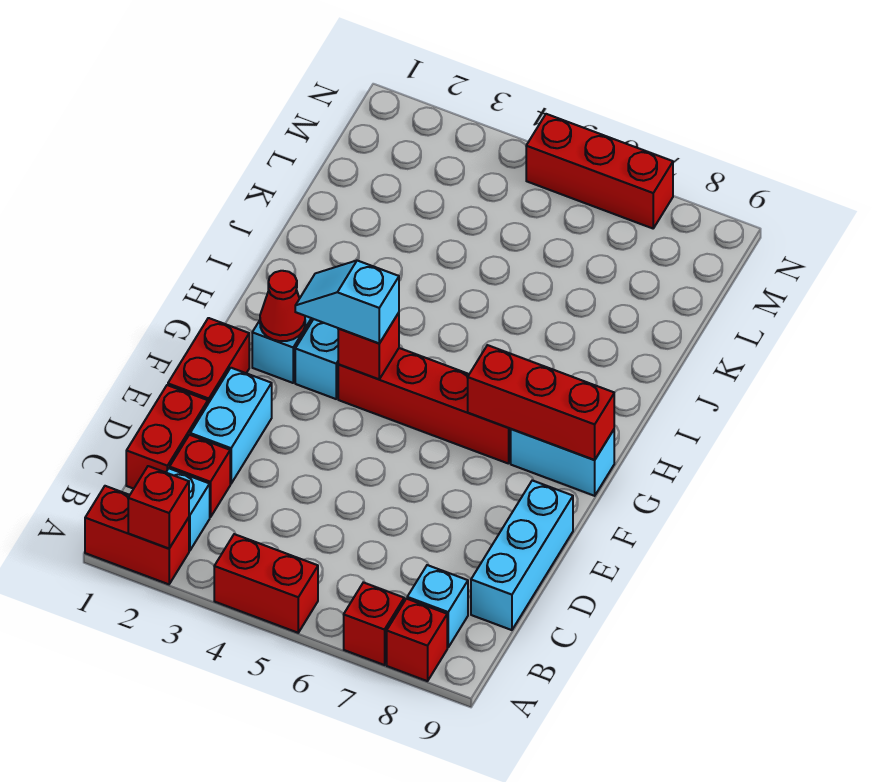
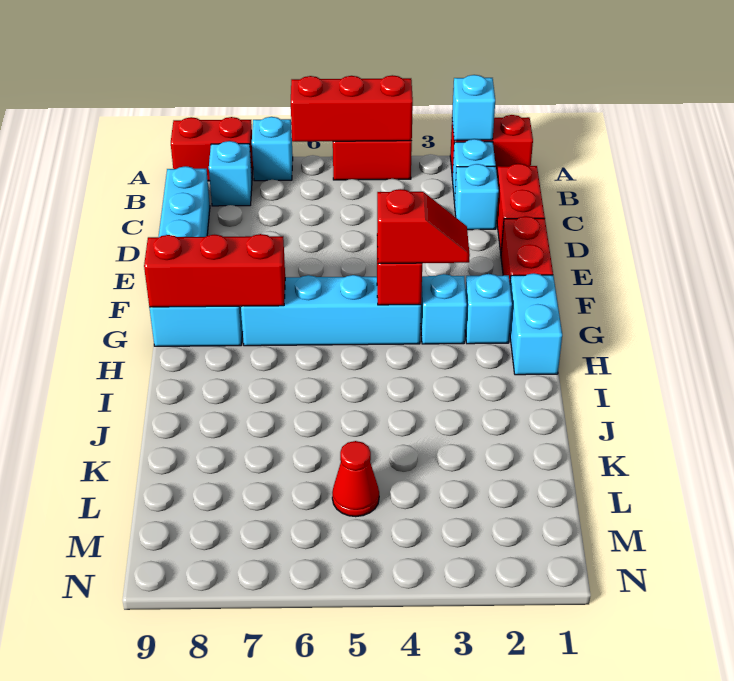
red 1x1 brick [128,466,189,549] -> cyan 1x1 brick [452,75,495,140]
red 1x1 brick [344,582,404,665] -> cyan 1x1 brick [252,117,293,181]
red 1x1 brick [387,599,447,681] -> red 1x2 brick [171,117,253,181]
red 1x1 brick [170,435,230,517] -> cyan 1x1 brick [454,164,499,230]
cyan 1x2 brick [190,368,272,484] -> cyan 1x2 brick moved to [510,273,562,375]
red 1x1 cone [260,271,305,341] -> red 1x1 cone moved to [332,441,379,517]
cyan 1x2 slope [295,261,399,343] -> red 1x2 slope [377,189,470,264]
red 1x4 brick [338,348,511,464] -> cyan 1x4 brick [241,275,421,346]
red 1x3 brick [526,114,673,228] -> red 1x3 brick moved to [291,75,413,142]

